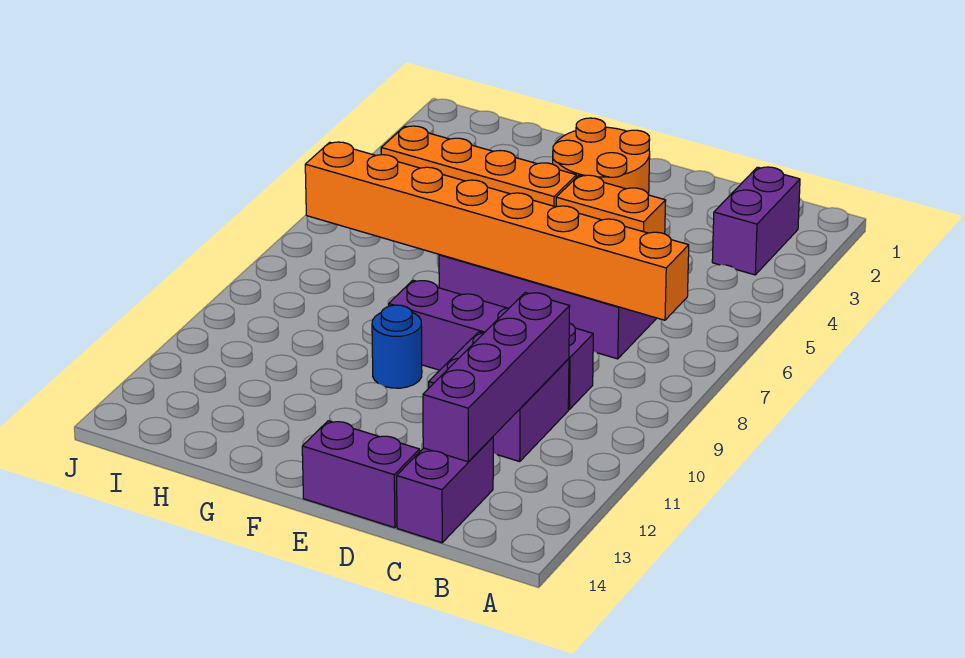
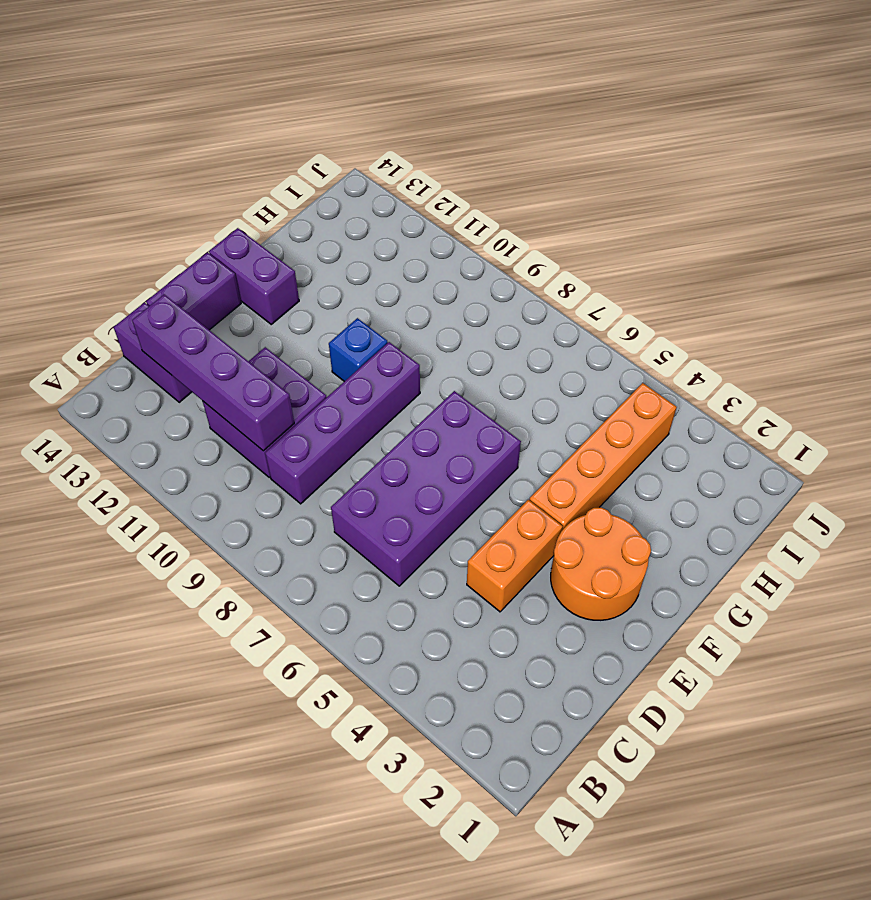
purple 1x2 brick [712,167,800,275] -> purple 1x2 brick moved to [209,228,299,324]
orange 1x8 brick [305,142,689,320] -> none
blue 1x1 round brick [372,305,422,388] -> blue 1x1 brick [329,318,388,382]

